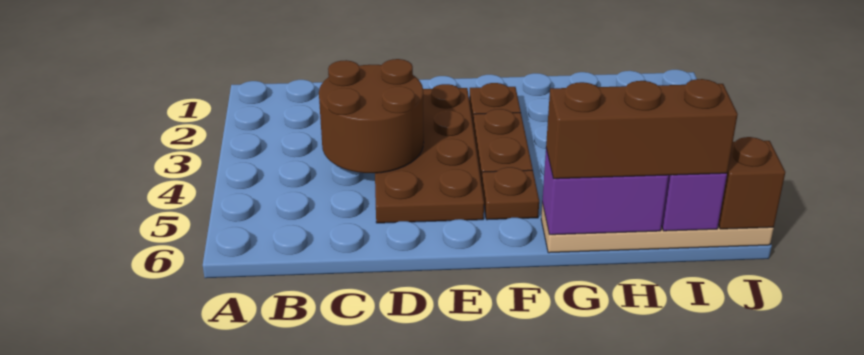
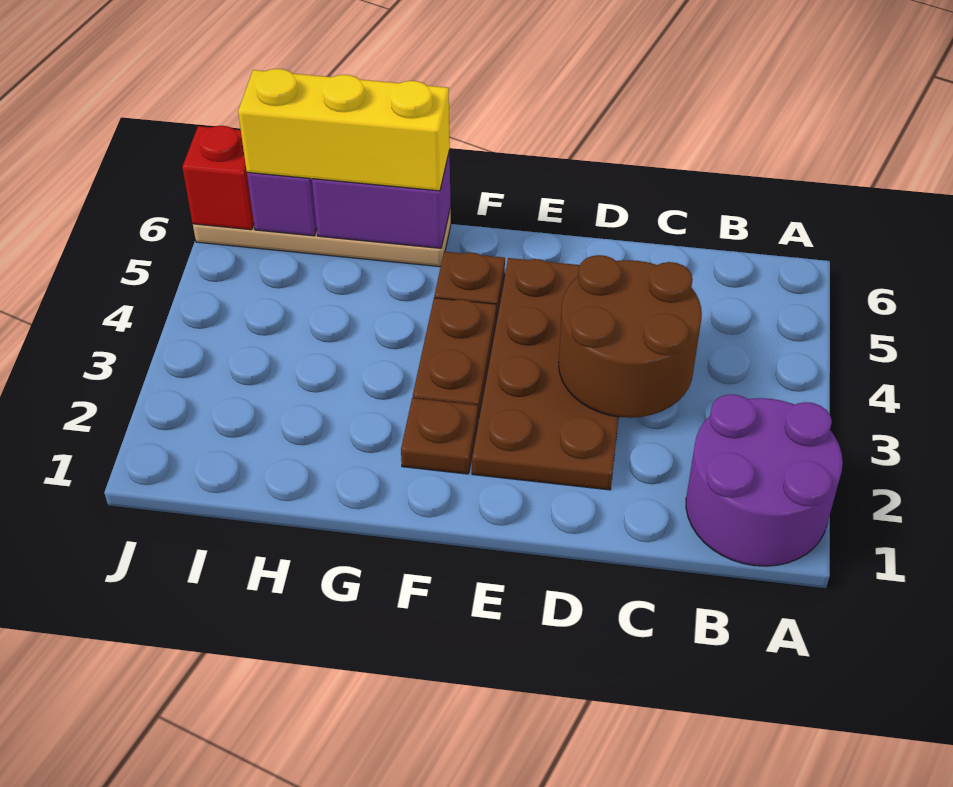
none -> purple 2x2 round brick [686,394,843,566]
brown 1x3 brick [546,79,738,179] -> yellow 1x3 brick [238,69,450,191]
brown 1x1 brick [718,137,785,229] -> red 1x1 brick [182,126,254,230]

